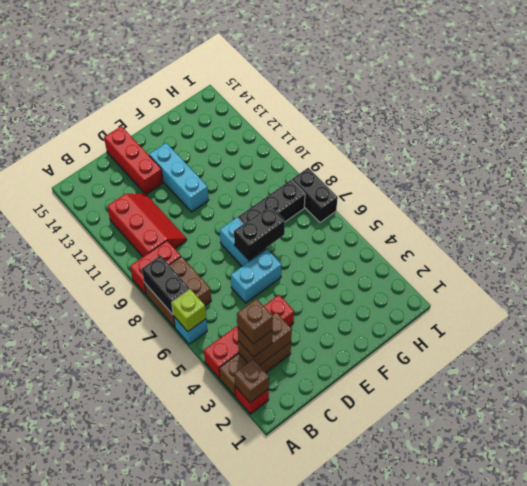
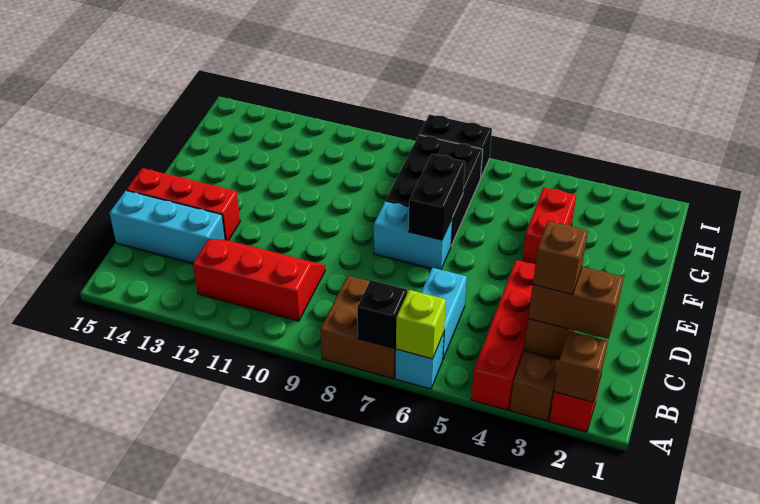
black 1x2 brick [142,256,190,314] -> black 1x1 brick [357,280,407,348]
red 1x2 brick [130,241,181,294] -> red 1x2 brick moved to [522,187,576,264]
brown 1x1 brick [238,328,272,357] -> brown 1x2 brick [528,267,624,339]
cyan 1x2 brick [231,249,281,303] -> cyan 1x2 brick moved to [421,268,467,359]
cyan 1x3 brick [149,143,209,212] -> cyan 1x3 brick moved to [110,191,225,263]
black 1x3 brick [238,180,305,224] -> black 2x3 brick [386,135,483,246]

